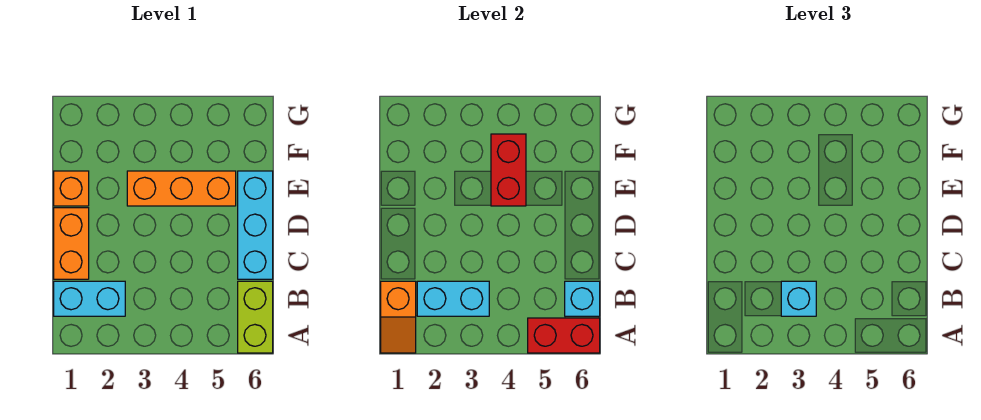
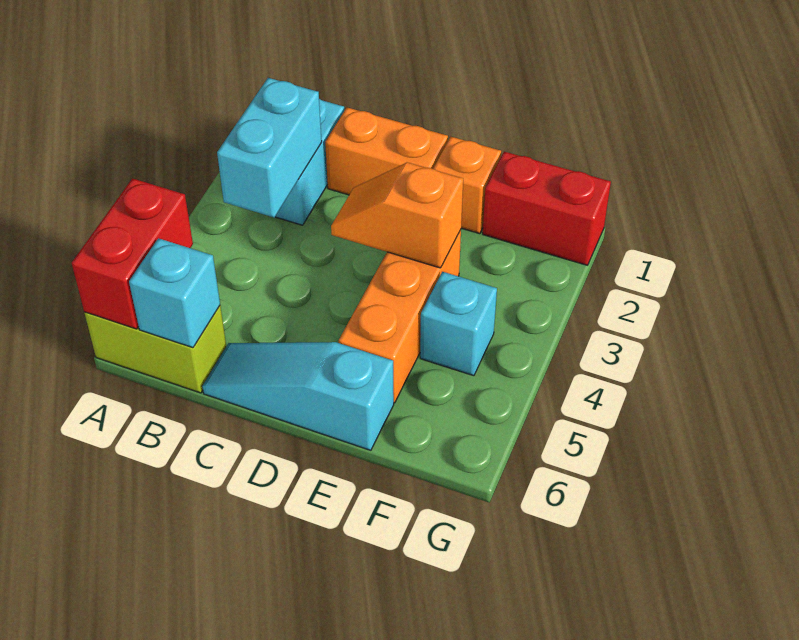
orange 1x2 slope [381,281,416,353] -> orange 1x2 slope moved to [331,162,463,268]
cyan 1x1 brick [781,281,816,316] -> cyan 1x1 brick moved to [420,272,497,376]
cyan 1x3 brick [238,171,273,279] -> cyan 1x3 slope [202,342,394,450]
red 1x2 brick [491,134,526,206] -> red 1x2 brick moved to [483,152,611,265]

